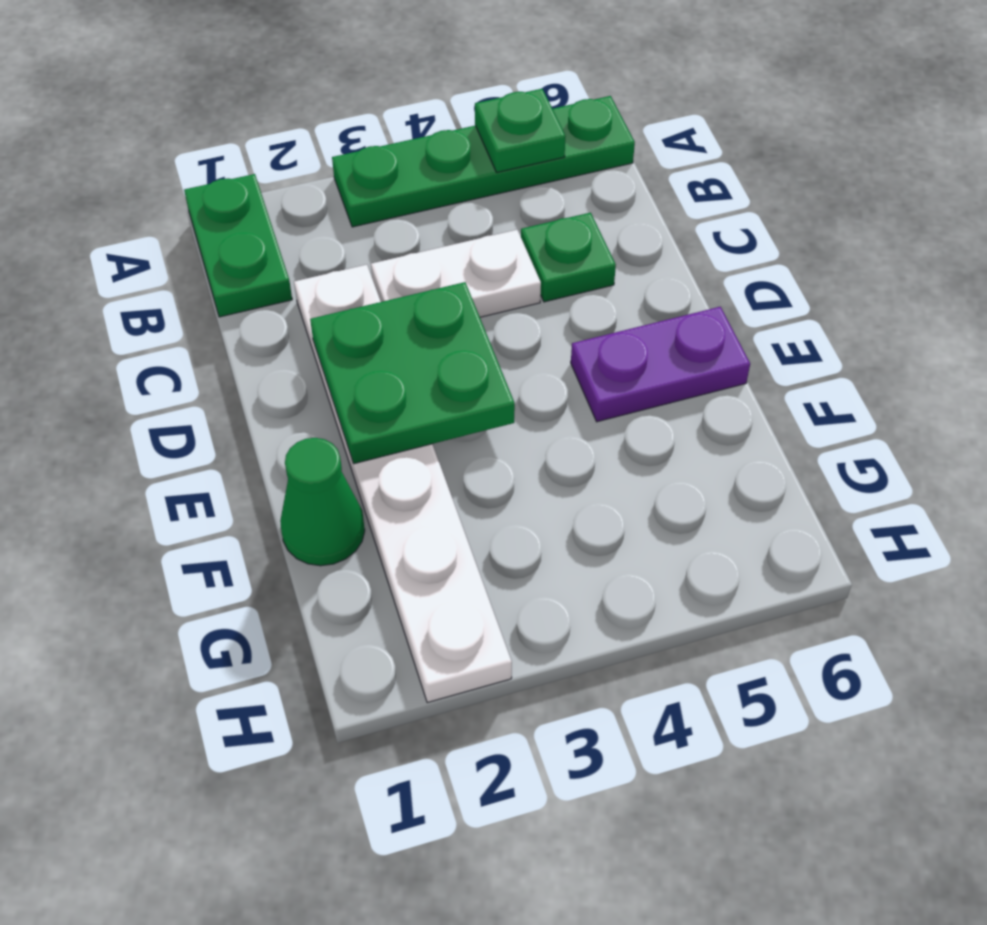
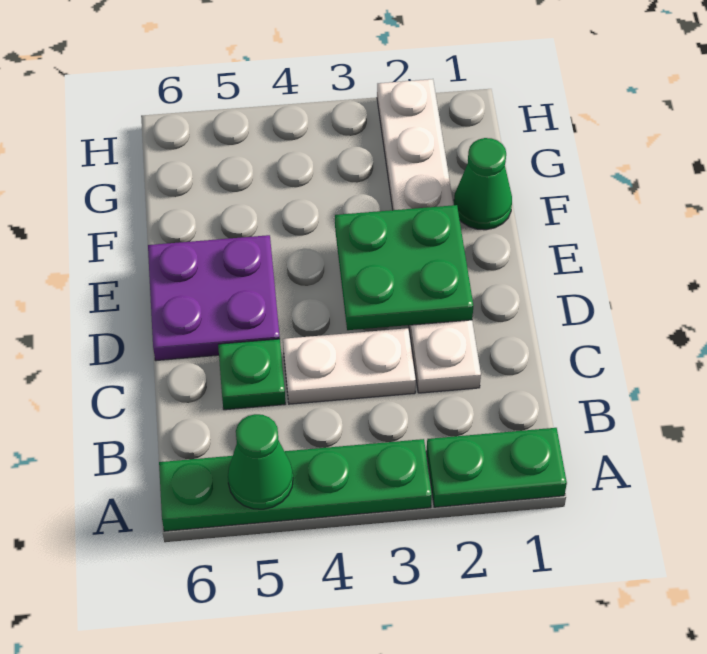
green 1x2 plate [184,174,292,317] -> green 1x2 plate turned to [426,428,567,507]
green 1x1 plate [475,89,566,172] -> green 1x1 cone [228,414,293,509]
purple 1x2 plate [571,307,750,422] -> purple 2x2 plate [148,235,280,361]

